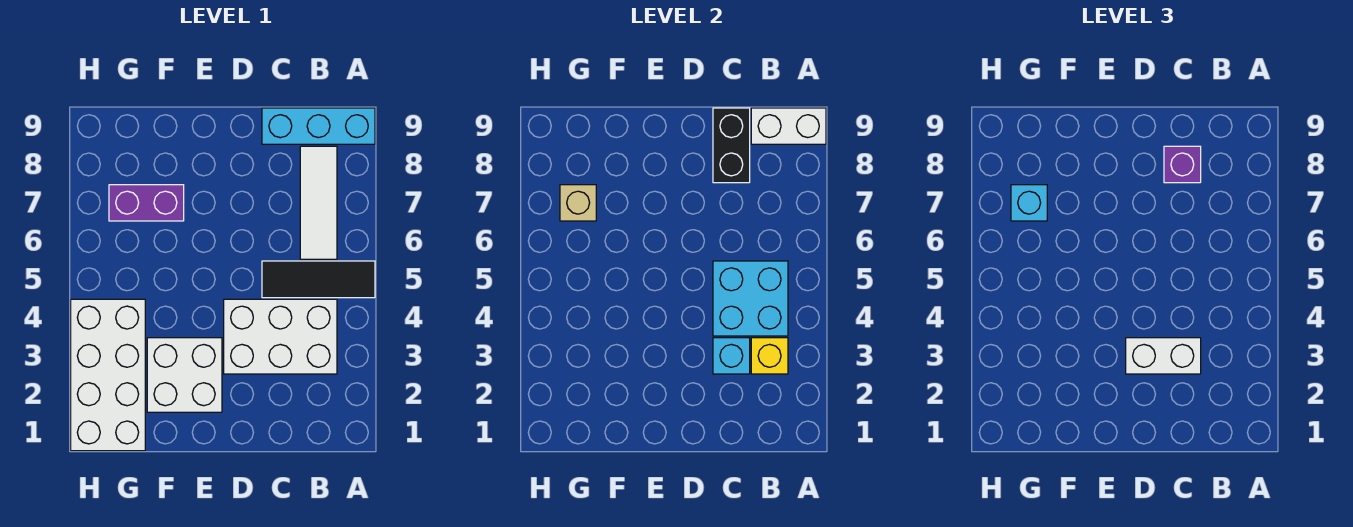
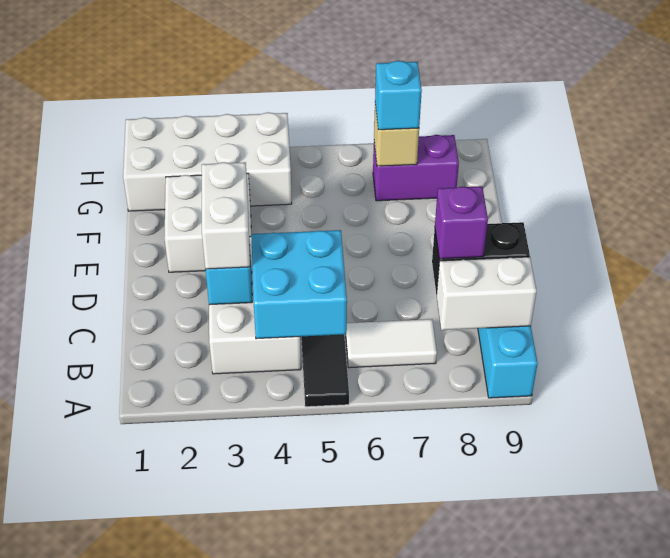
white 1x2 brick [751,108,826,144] -> white 1x2 brick turned to [437,257,537,330]
yellow 1x1 brick [751,338,788,374] -> none
white 1x3 tile [300,146,337,259] -> white 1x2 tile [346,319,437,368]
purple 1x2 brick [109,185,184,221] -> purple 1x2 brick turned to [373,135,459,201]

